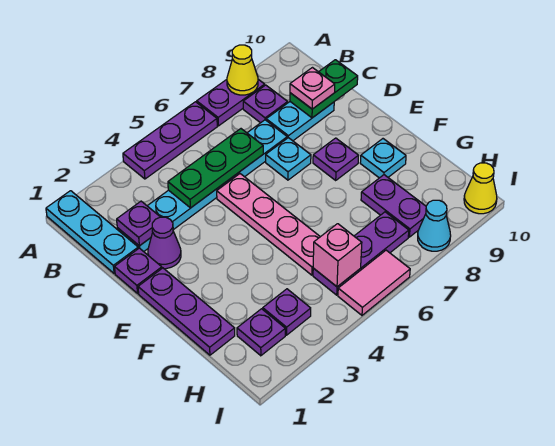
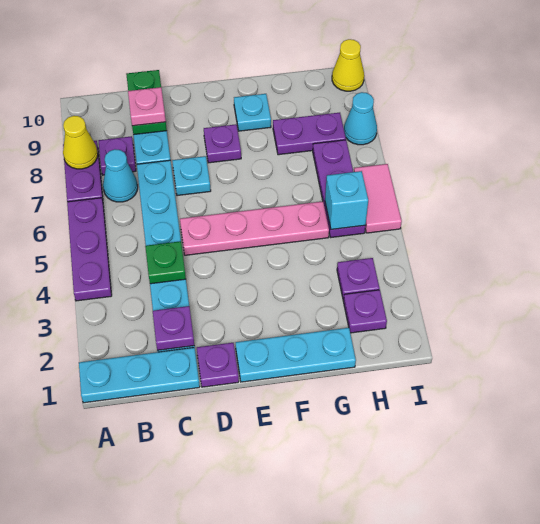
none -> cyan 1x1 cone [103,149,138,202]
green 1x3 plate [168,129,263,208] -> green 1x1 plate [145,241,186,284]
purple 1x1 cone [148,217,181,269] -> none
purple 1x3 plate [138,268,235,355] -> cyan 1x3 plate [236,328,356,382]
pink 1x1 brick [313,224,362,287] -> cyan 1x1 brick [325,171,368,229]

